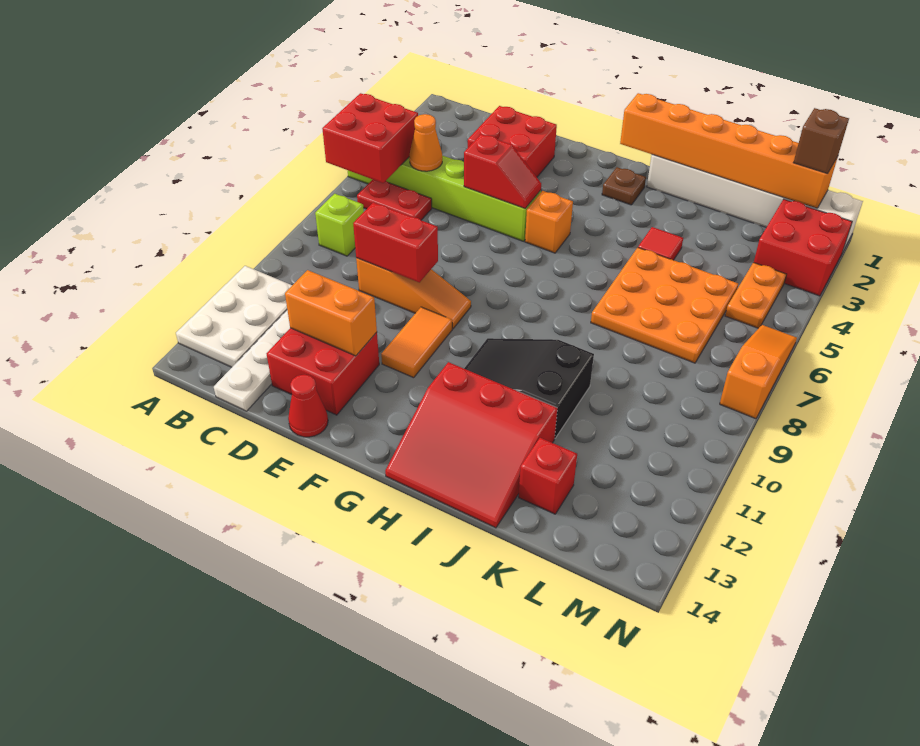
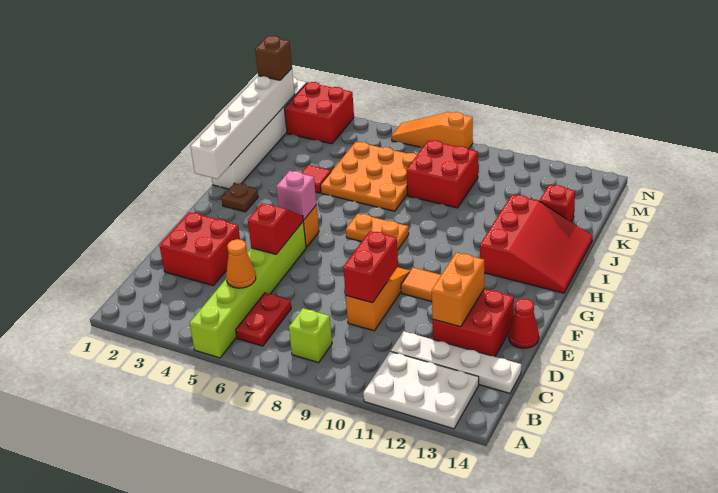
red 2x2 brick [322,93,418,183] -> red 2x2 brick moved to [406,140,478,208]
none -> pink 1x1 brick [276,171,317,220]
orange 1x6 brick [620,93,838,208] -> white 1x6 brick [191,69,295,179]
black 2x3 slope [464,338,594,438] -> none
orange 1x2 plate [725,262,787,328] -> orange 1x2 plate moved to [346,214,409,250]

